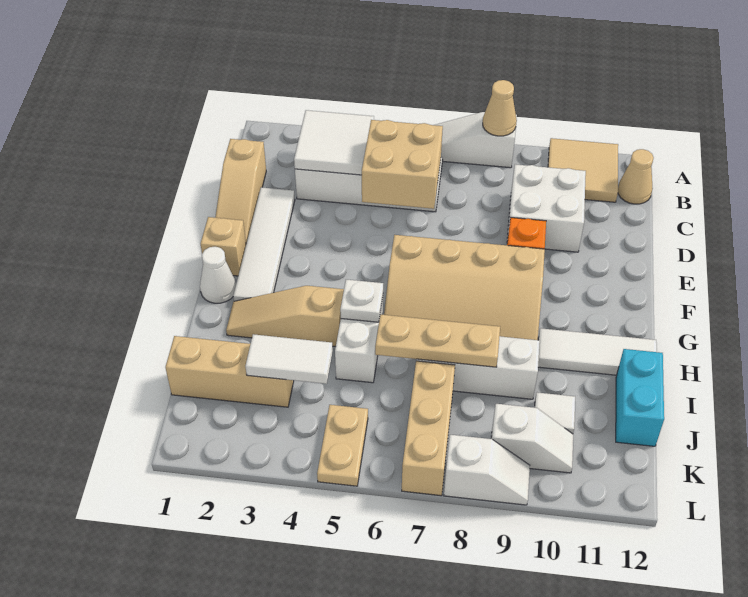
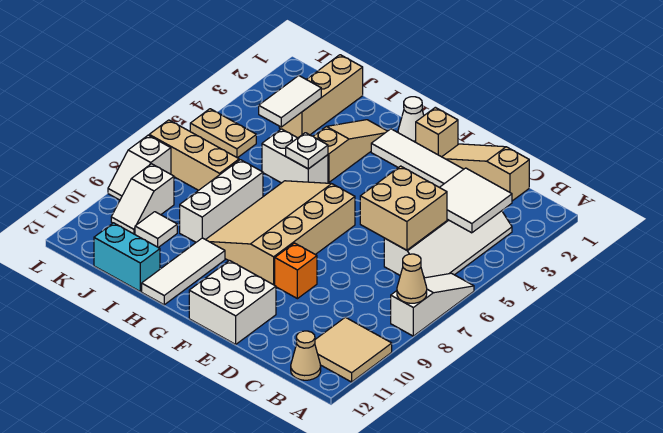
white 2x2 brick [507,164,586,252] -> white 2x2 brick moved to [189,261,276,344]
tan 1x3 plate [375,315,500,367] -> none

